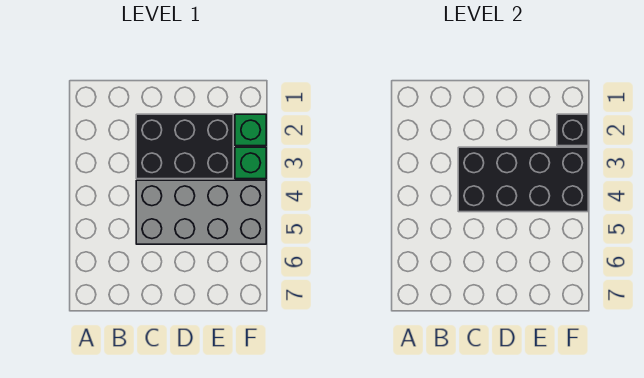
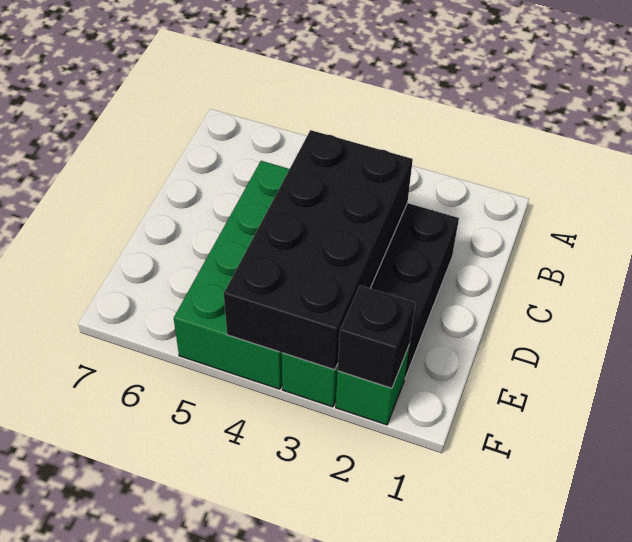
grey 2x4 brick [136,180,266,244] -> green 2x4 brick [174,161,289,389]

